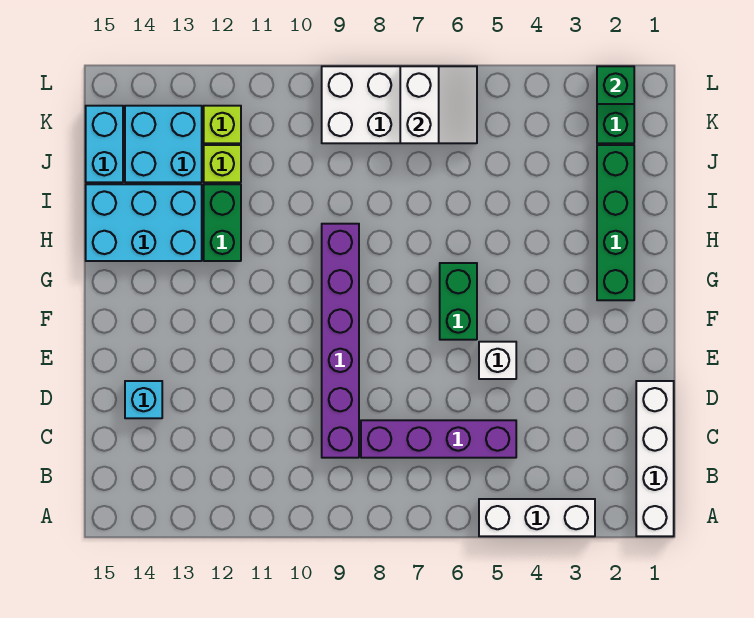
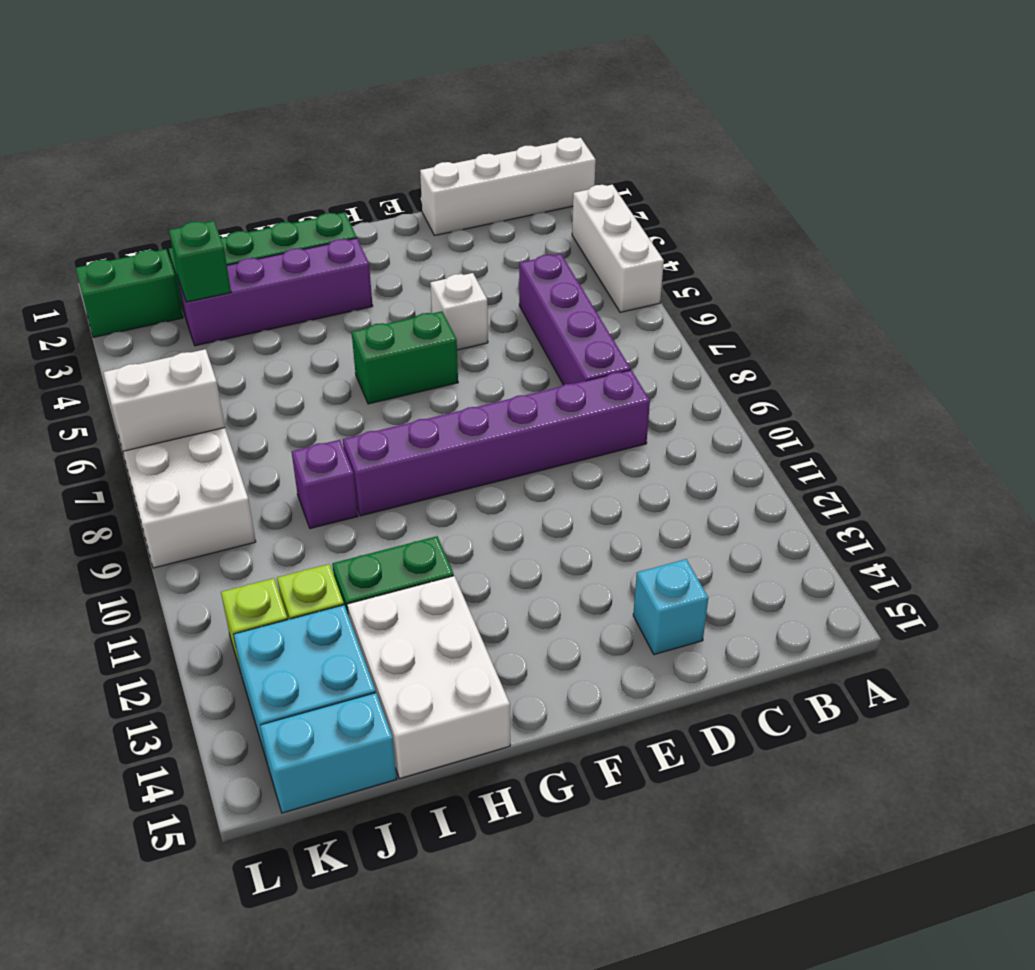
none -> purple 1x4 brick [178,238,373,346]
cyan 2x3 brick [86,184,202,261] -> white 2x3 brick [347,576,510,779]
none -> purple 1x1 brick [292,440,358,529]
green 1x1 brick [597,66,634,104] -> green 1x1 brick moved to [169,221,231,302]

